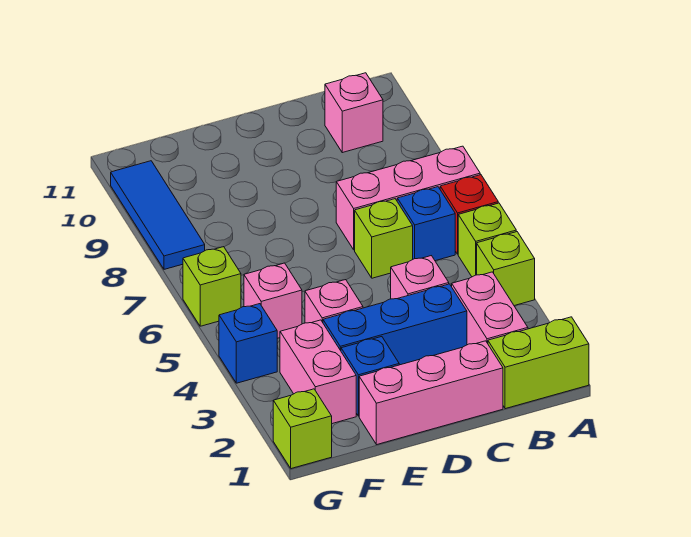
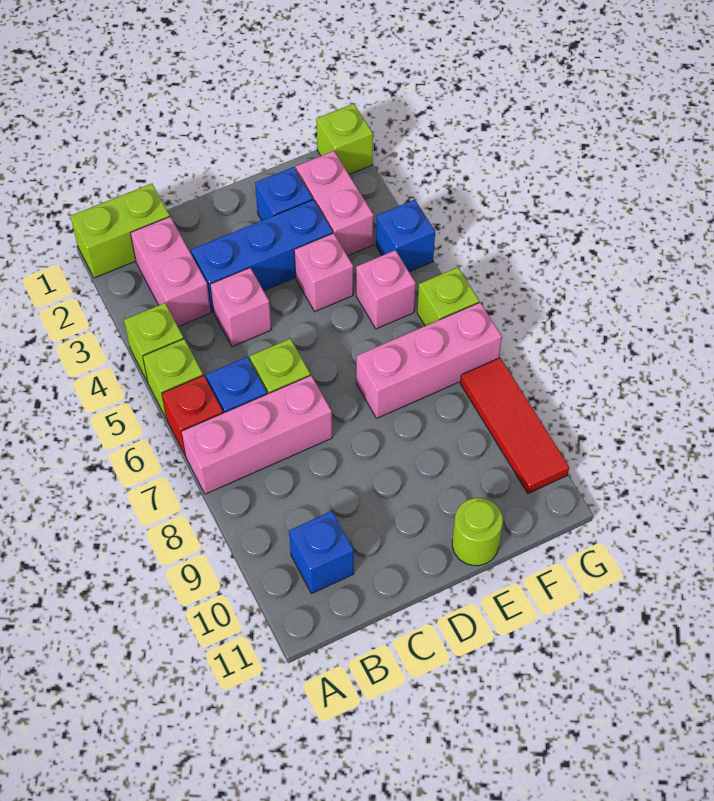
pink 1x1 brick [325,73,383,153] -> blue 1x1 brick [289,511,354,594]
pink 1x3 brick [359,341,503,445] -> pink 1x3 brick moved to [356,303,502,418]
none -> lime 1x1 round brick [452,498,503,566]
blue 1x3 tile [111,161,205,269] -> red 1x3 tile [460,358,569,494]

